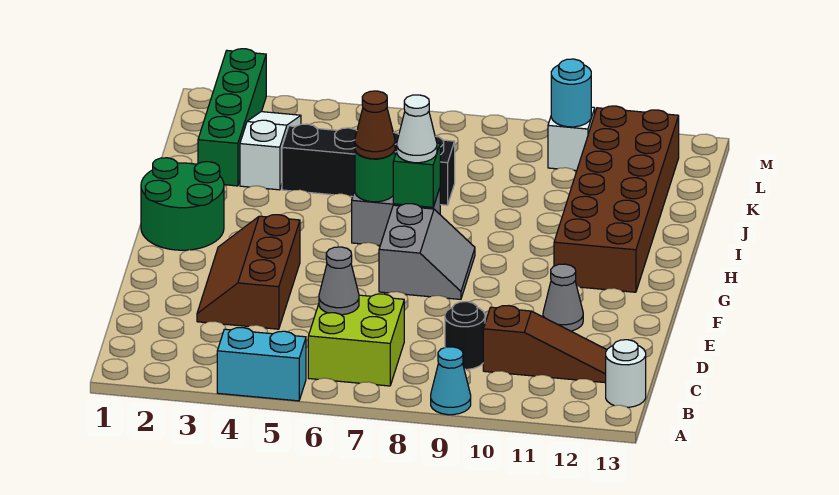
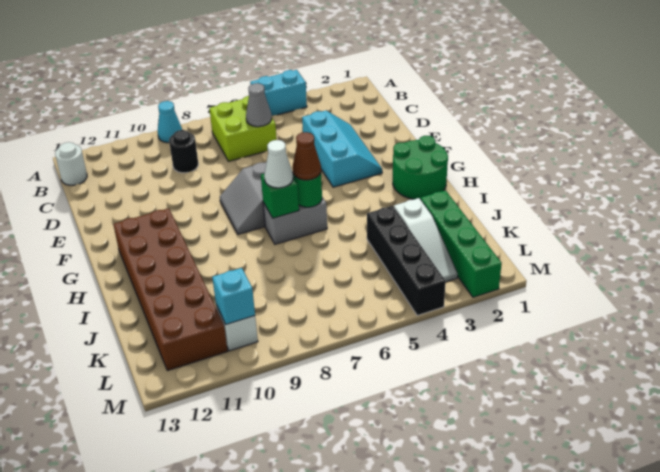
brown 1x3 slope [483,306,607,383] -> none
brown 2x3 slope [197,215,300,329] -> cyan 2x3 slope [302,111,382,187]
grey 1x1 cone [543,264,583,331] -> none
black 1x4 brick [282,124,455,205] -> black 1x4 brick turned to [367,206,445,315]
cyan 1x1 round brick [551,59,591,127] -> cyan 1x1 brick [212,268,255,324]

